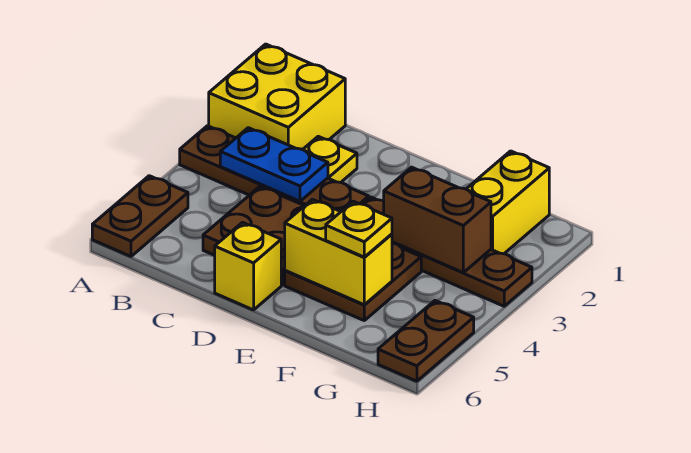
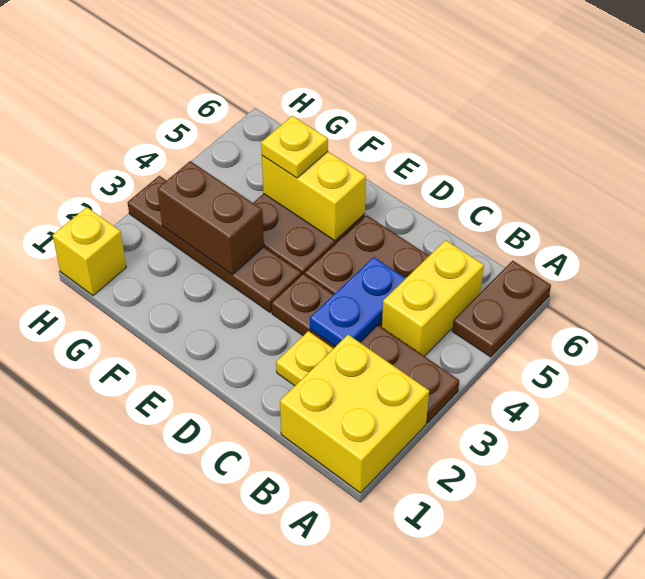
blue 1x2 plate [220,128,328,201] -> blue 1x2 plate turned to [310,257,406,347]
yellow 1x1 brick [215,222,281,310] -> yellow 1x1 brick moved to [53,207,126,296]
yellow 1x2 brick [466,151,549,254] -> yellow 1x2 brick moved to [382,240,484,356]
brown 1x2 plate [378,301,474,381] -> none

